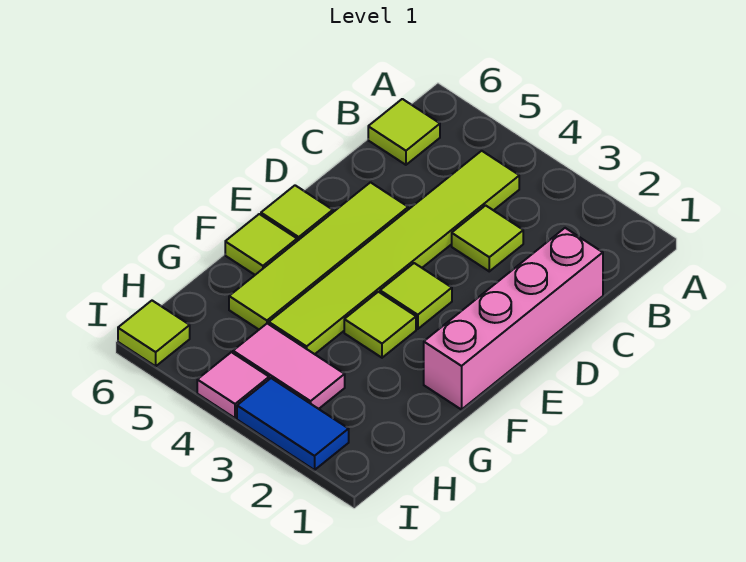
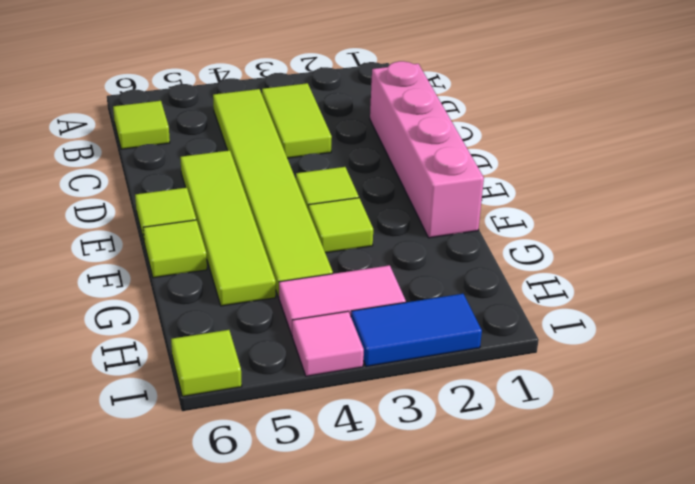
lime 1x1 tile [452,205,523,271] -> lime 1x2 tile [262,83,332,158]

